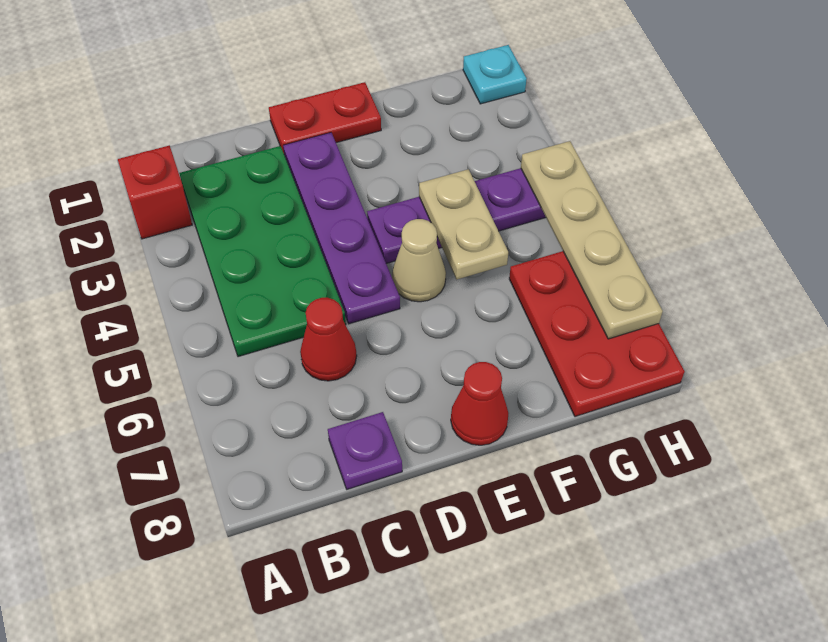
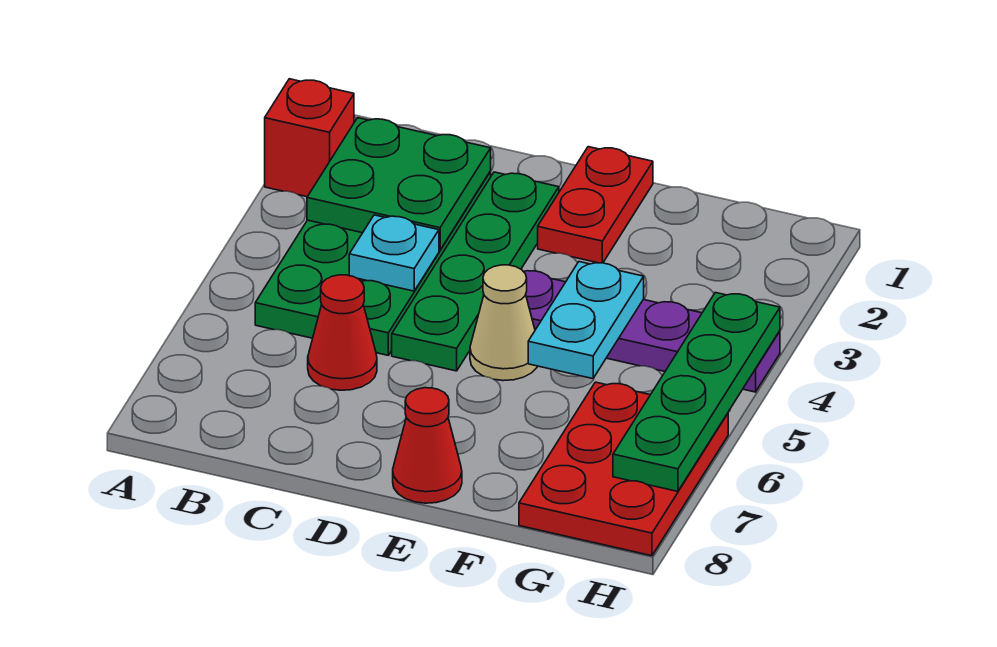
none -> green 2x2 plate [307,118,491,250]
purple 1x1 plate [328,412,402,489] -> none
red 1x2 plate [269,82,381,153] -> red 1x2 plate turned to [538,147,653,263]
purple 1x4 plate [283,133,400,324] -> green 1x4 plate [392,172,559,371]
tan 1x2 plate [419,169,508,279] -> cyan 1x2 plate [528,262,644,379]
cyan 1x1 plate [463,45,527,104] -> cyan 1x1 plate moved to [349,215,439,291]
tan 1x4 plate [521,141,663,339] -> green 1x4 plate [613,293,780,491]

